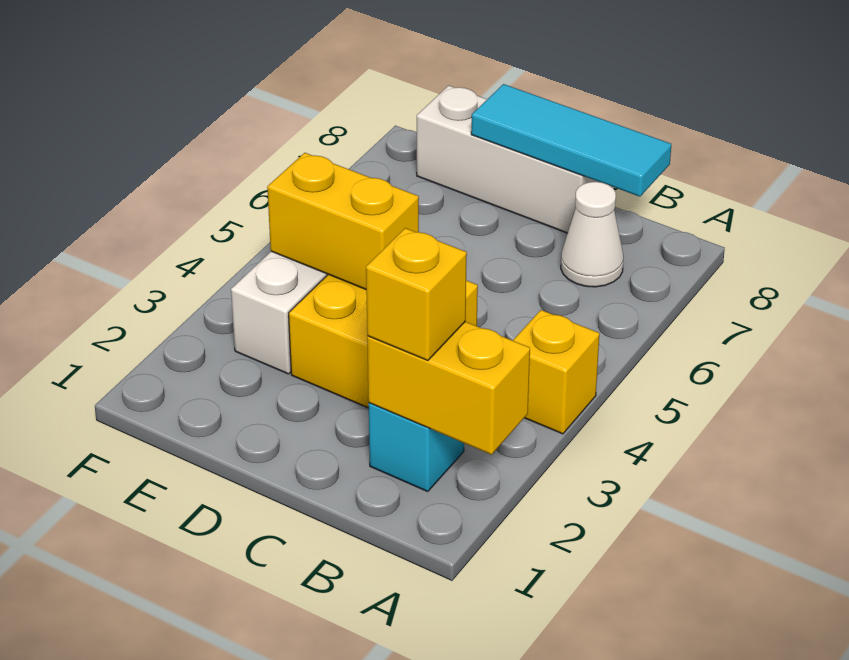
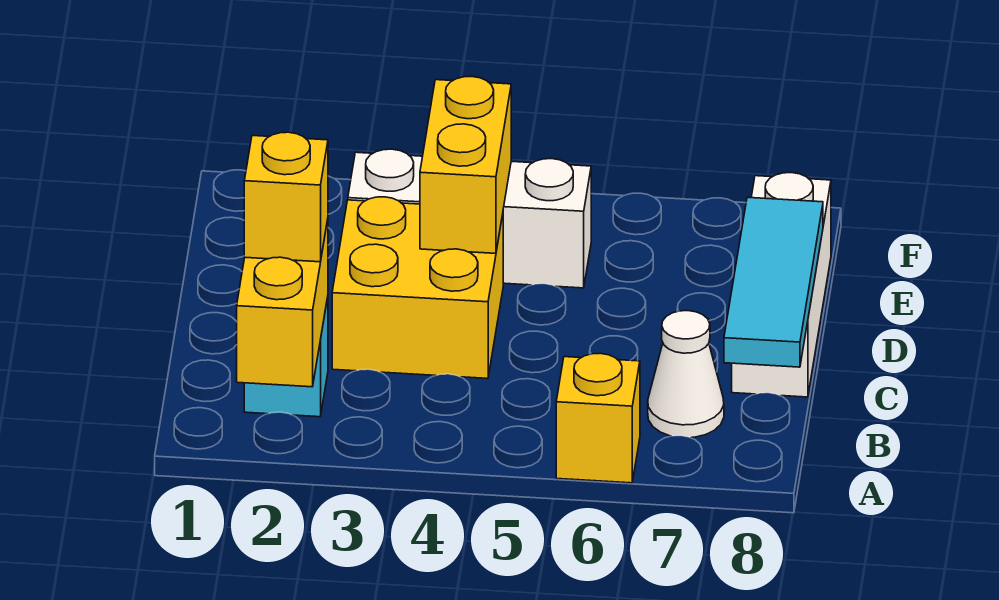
yellow 1x1 brick [513,310,600,434] -> yellow 1x1 brick moved to [556,353,640,483]

